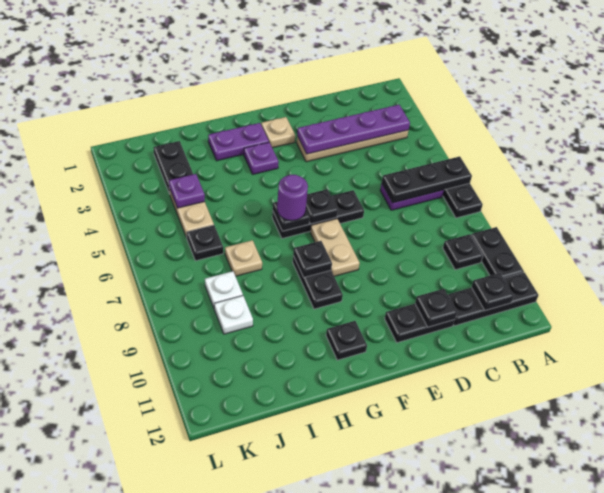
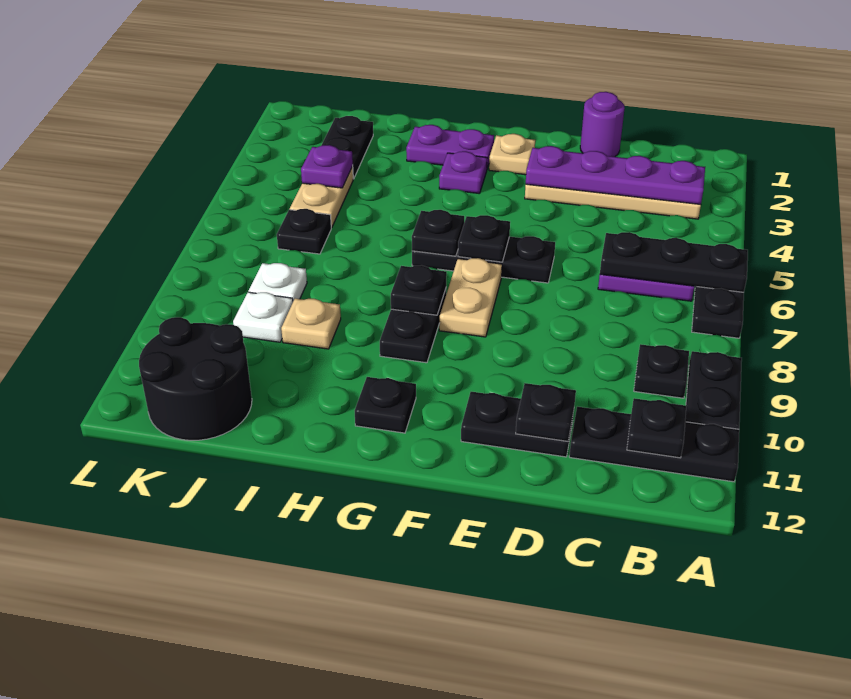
purple 1x1 round brick [277,175,308,221] -> purple 1x1 round brick moved to [580,92,625,157]
tan 1x1 plate [225,240,262,276] -> tan 1x1 plate moved to [281,299,341,349]
none -> black 2x2 round brick [139,317,252,440]

